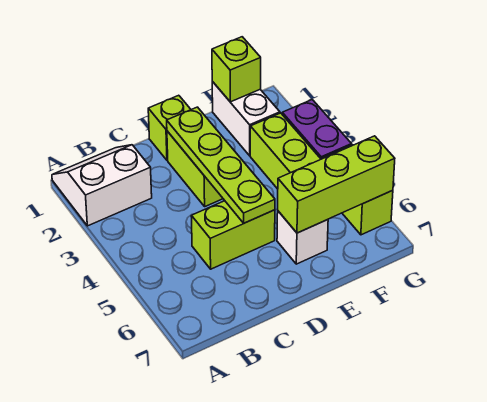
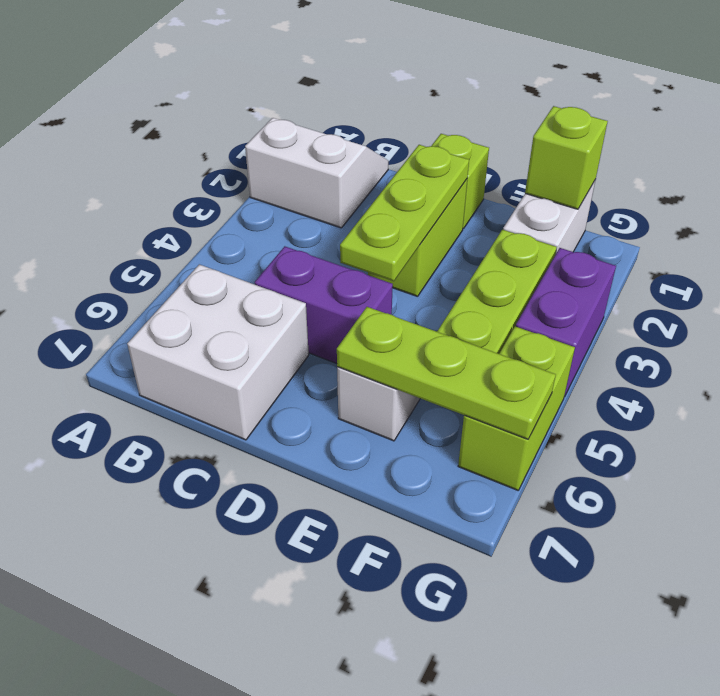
none -> white 2x2 brick [127,264,309,440]
lime 1x2 brick [191,201,275,269] -> purple 1x2 brick [255,246,393,364]
lime 1x4 plate [167,107,275,223] -> lime 1x3 plate [340,145,469,281]
lime 1x3 brick [278,136,395,233] -> lime 1x3 plate [337,307,556,439]

